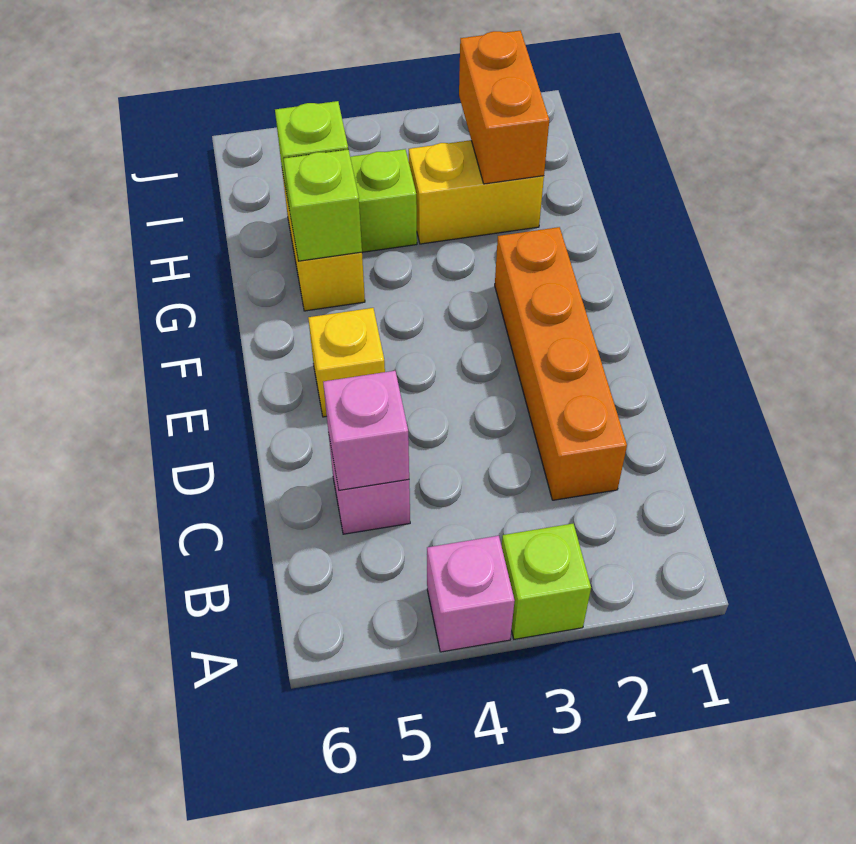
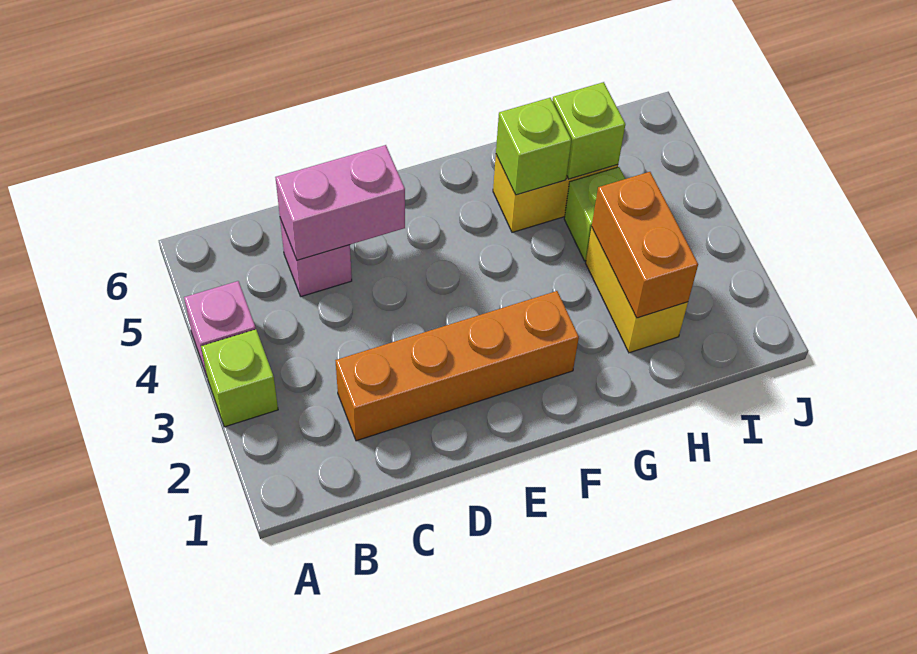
pink 1x1 brick [323,371,409,490] -> pink 1x2 brick [275,145,405,260]
yellow 1x1 brick [308,308,385,417] -> none
orange 1x2 brick [459,30,549,184] -> orange 1x2 brick turned to [592,172,698,318]

